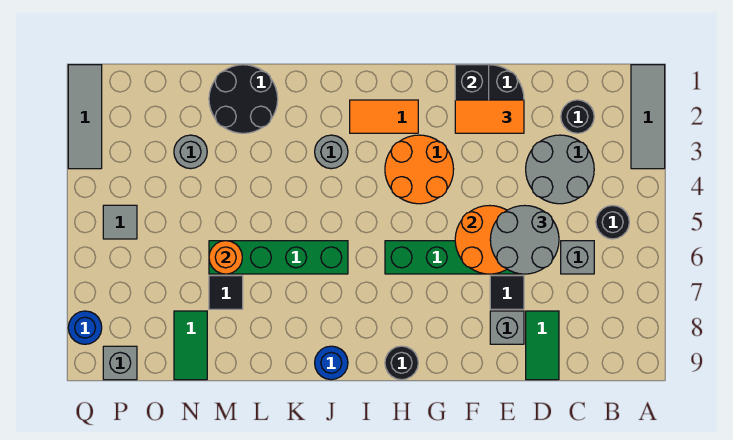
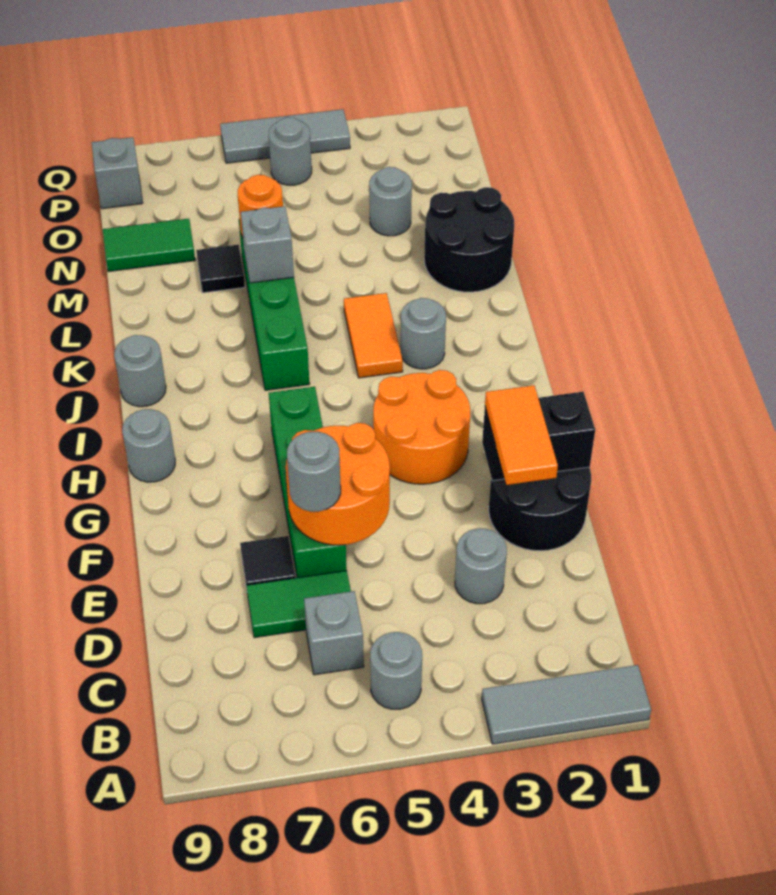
black 1x1 round brick [596,206,629,239] -> grey 1x1 round brick [370,632,422,709]
black 1x1 round brick [561,100,594,133] -> none
grey 2x2 round brick [526,135,594,204] -> grey 1x1 round brick [455,528,507,604]
grey 2x2 round brick [490,205,559,274] -> grey 1x1 round brick [287,431,341,512]
green 1x2 tile [526,311,559,380] -> green 1x2 tile moved to [246,571,351,638]
grey 1x1 brick [490,311,524,344] -> grey 1x1 brick moved to [241,206,294,283]
orange 1x2 tile [350,100,418,133] -> orange 1x2 tile moved to [344,293,403,378]
black 1x1 round brick [385,346,418,380] -> grey 1x1 round brick [122,409,175,482]
blue 1x1 round brick [315,346,348,380] -> grey 1x1 round brick [114,335,166,407]
grey 1x1 tile [103,205,137,239] -> grey 1x1 round brick [269,117,312,185]
grey 1x3 tile [68,65,102,169] -> grey 1x3 tile moved to [220,109,350,163]
blue 1x1 round brick [68,311,102,344] -> none

